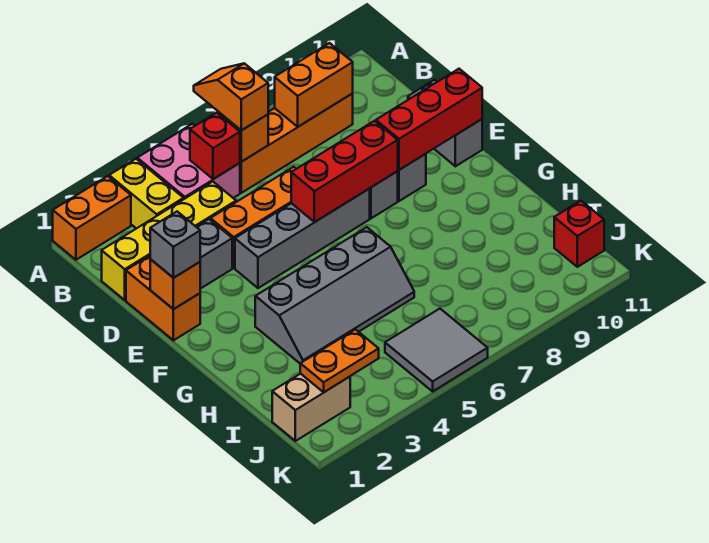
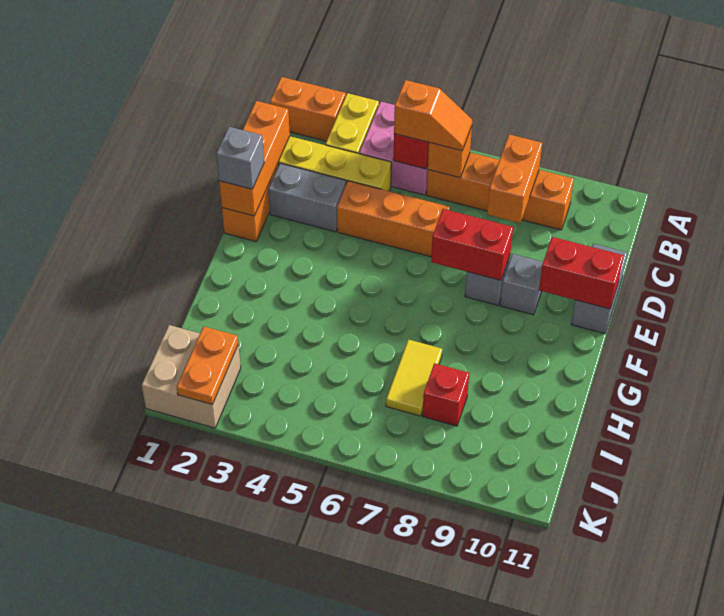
orange 1x2 slope [194,63,268,130] -> orange 1x2 slope turned to [394,80,472,151]
orange 1x2 brick [275,43,353,127] -> orange 1x2 brick turned to [487,134,542,223]
orange 1x1 brick [150,259,200,309] -> orange 1x3 brick [219,101,290,216]
grey 1x4 brick [235,189,370,288] -> none
red 1x3 brick [291,121,398,222] -> red 1x2 brick [431,209,513,280]
red 1x3 brick [376,69,482,170] -> red 1x2 brick [539,237,624,309]
grey 2x4 slope [255,227,414,363] -> none
none -> yellow 1x2 tile [386,339,442,416]
tan 1x2 brick [272,374,350,441] -> tan 2x2 brick [142,325,241,428]
orange 1x2 plate [300,329,379,392] -> orange 1x2 plate turned to [177,326,238,404]
grey 2x2 tile [385,309,488,391] -> none
red 1x1 brick [554,201,604,267] -> red 1x1 brick moved to [422,363,469,426]

